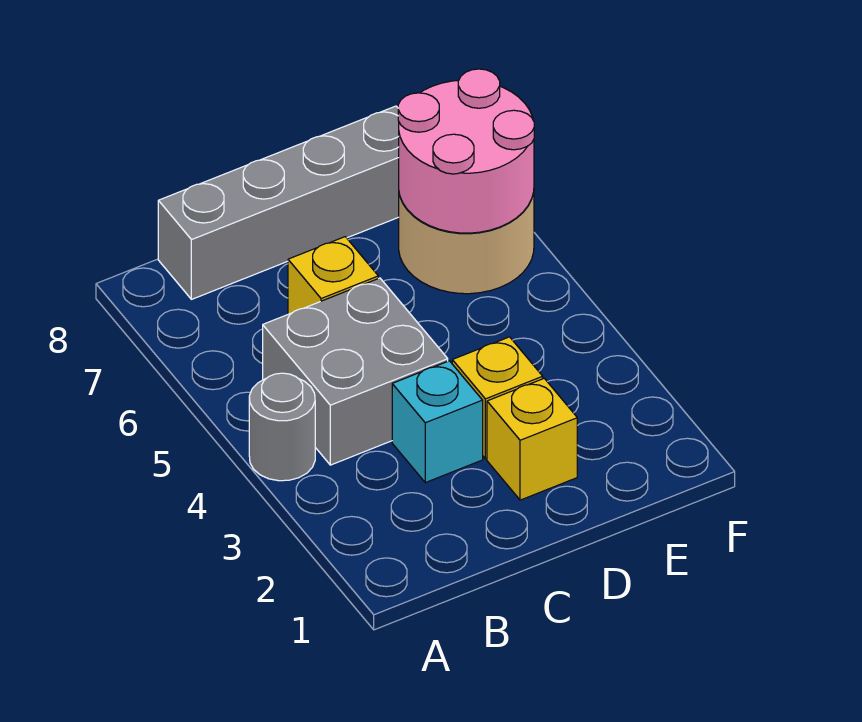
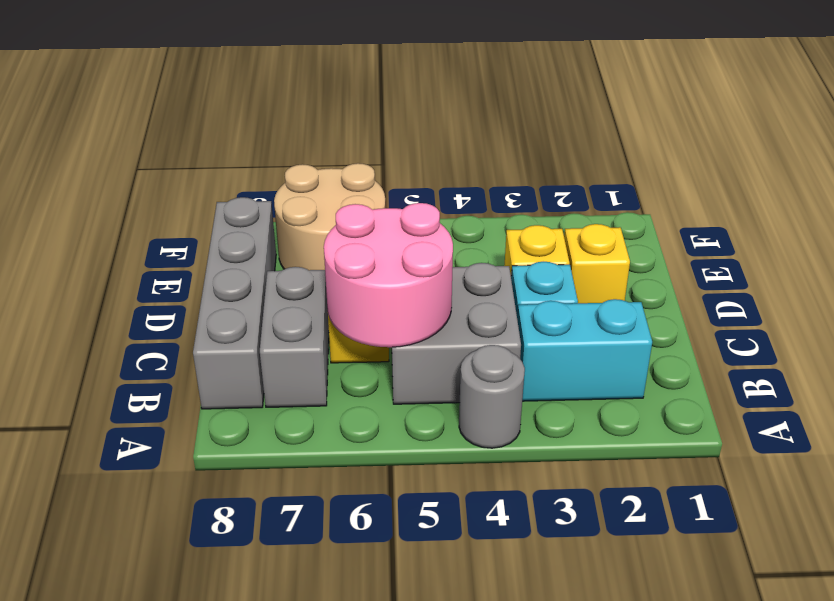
none -> cyan 1x2 brick [517,299,652,401]
none -> grey 1x2 brick [260,267,329,407]
pink 2x2 round brick [398,69,534,233] -> pink 2x2 round brick moved to [324,203,453,347]

